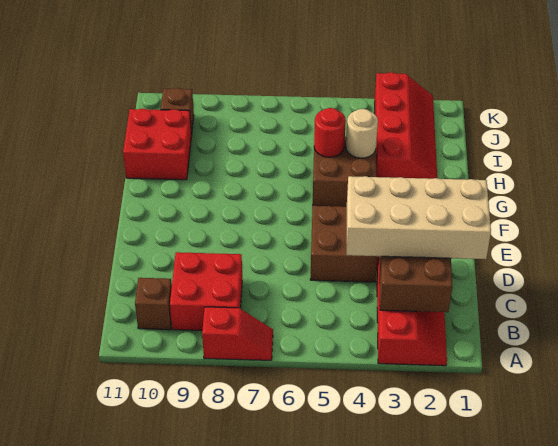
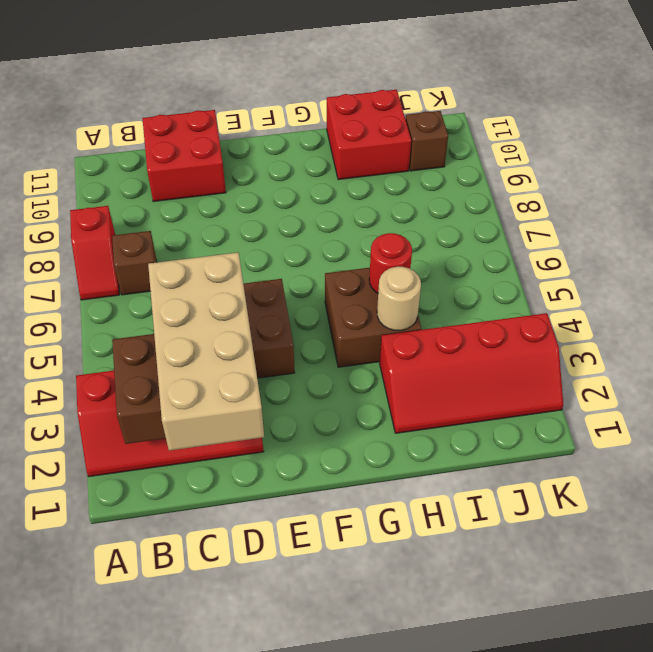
red 2x2 brick [170,252,242,330] -> red 2x2 brick moved to [142,110,226,202]
brown 1x1 brick [135,278,172,330] -> brown 1x1 brick moved to [112,231,157,295]

